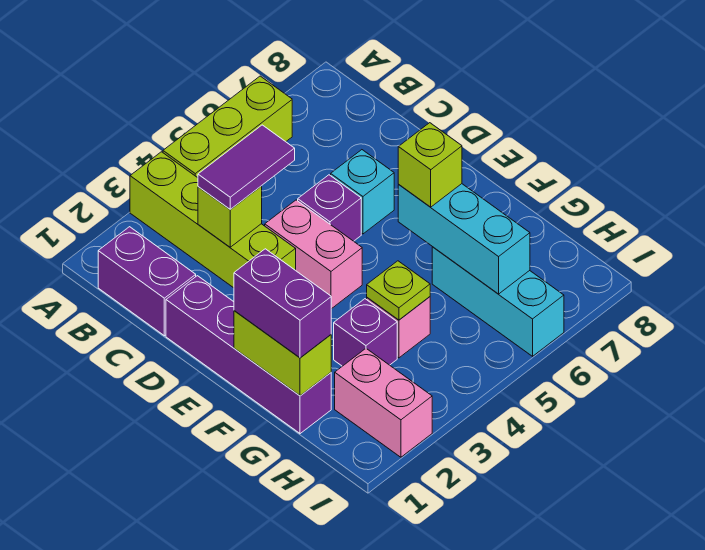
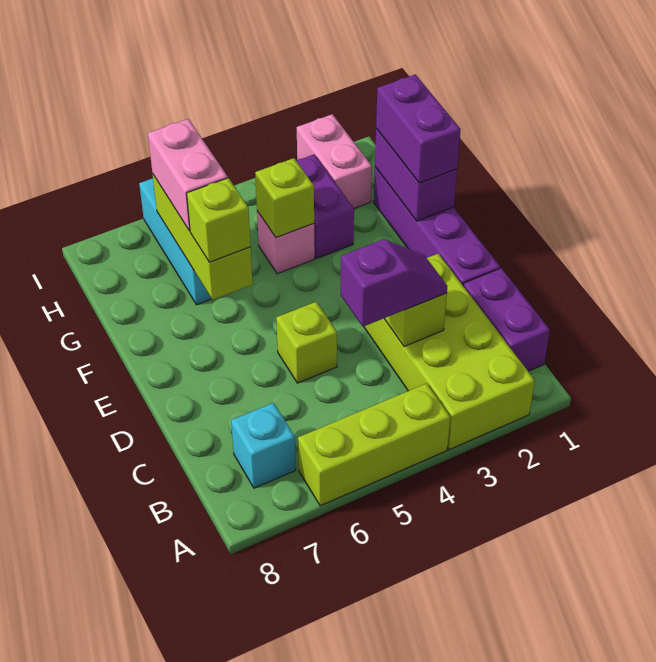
lime 1x4 brick [130,152,296,288] -> lime 2x4 brick [364,254,535,450]
purple 1x2 tile [198,125,295,209] -> purple 1x2 slope [341,239,447,327]
pink 1x2 brick [265,200,362,309] -> pink 1x2 brick moved to [148,119,228,231]
purple 1x1 brick [298,175,361,241] -> lime 1x1 brick [276,302,337,383]
cyan 1x1 brick [331,150,394,234] -> cyan 1x1 brick moved to [231,403,296,488]
lime 1x2 brick [234,311,331,396] -> purple 1x2 brick [375,129,457,221]
cyan 1x3 brick [398,184,530,294] -> lime 1x3 brick [153,175,253,300]
purple 1x1 brick [334,299,397,366] -> purple 1x2 brick [297,155,354,259]
lime 1x1 plate [367,261,430,320] -> lime 1x1 brick [255,158,314,237]

